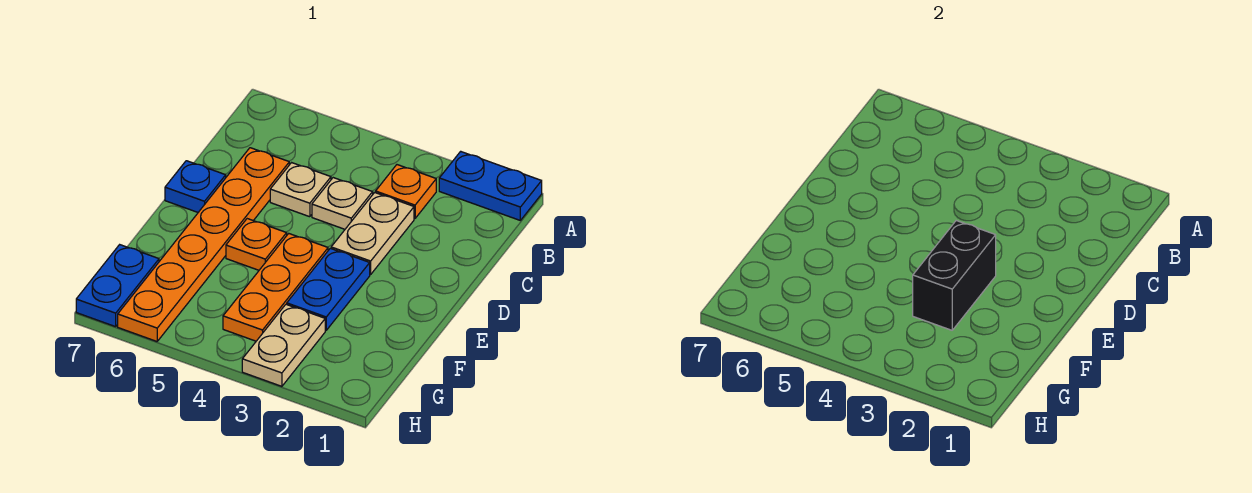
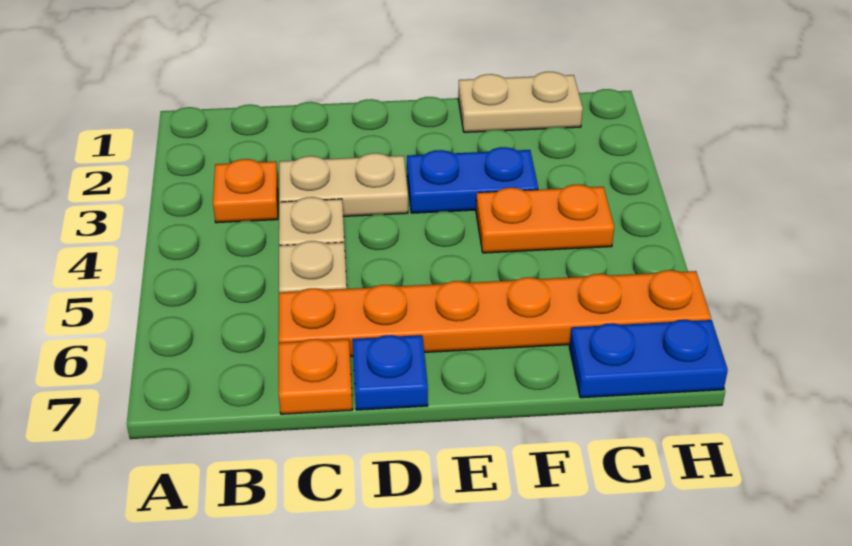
blue 1x2 plate [439,151,542,220] -> none
black 1x2 brick [913,221,996,330] -> none
orange 1x3 plate [223,234,328,341] -> orange 1x2 plate [476,184,614,253]
orange 1x1 plate [226,219,287,270] -> orange 1x1 plate moved to [279,339,353,414]
tan 1x2 plate [242,304,325,386] -> tan 1x2 plate moved to [458,72,583,132]

